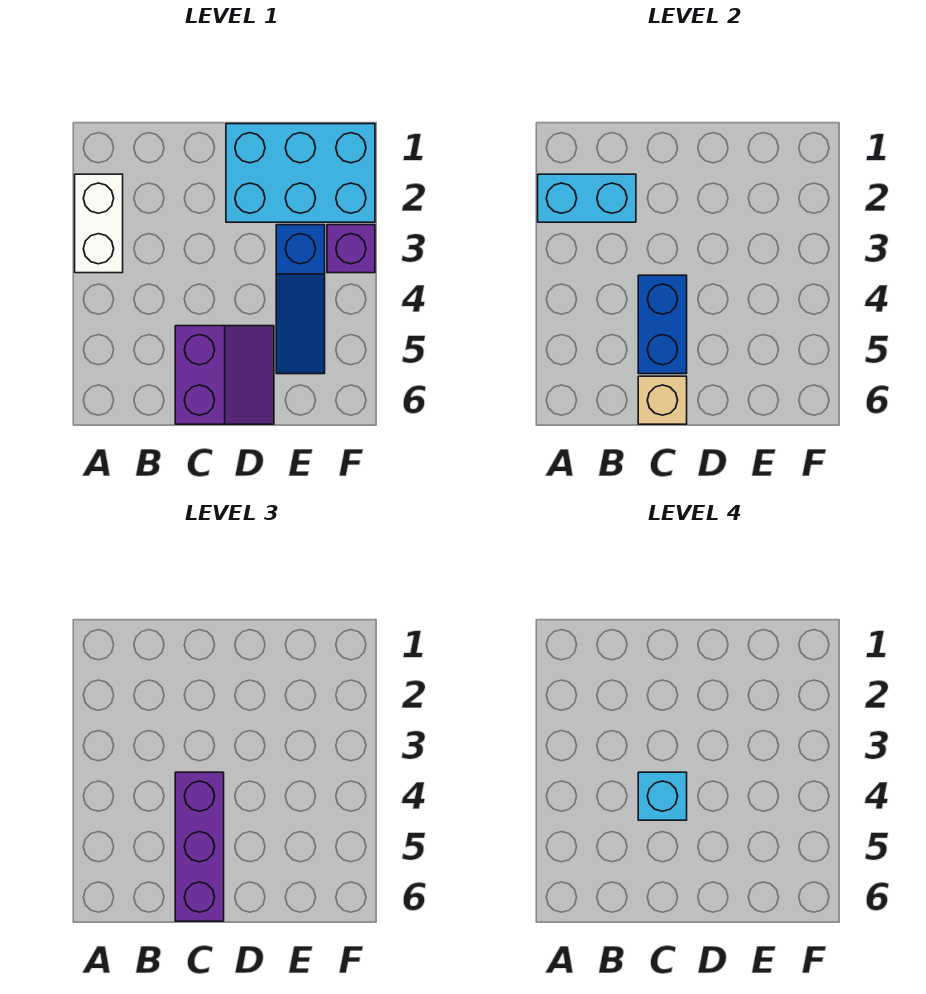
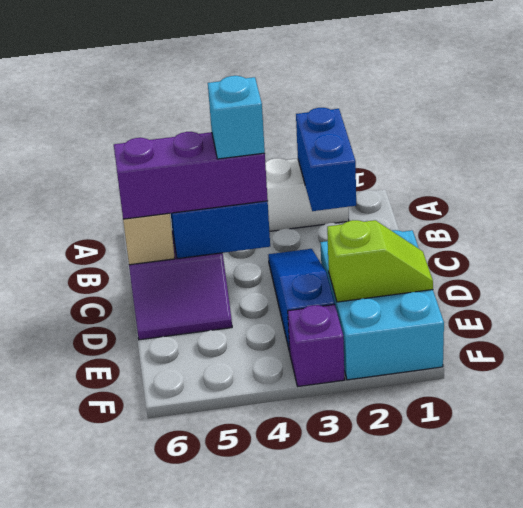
cyan 1x2 brick [538,174,636,222] -> blue 1x2 brick [296,108,356,211]
none -> lime 1x2 slope [327,220,433,302]
blue 1x3 slope [276,225,325,374] -> blue 1x3 slope turned to [268,249,335,352]

